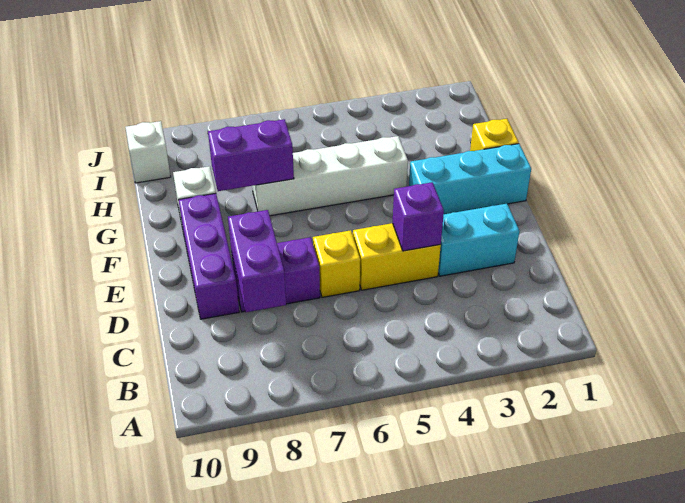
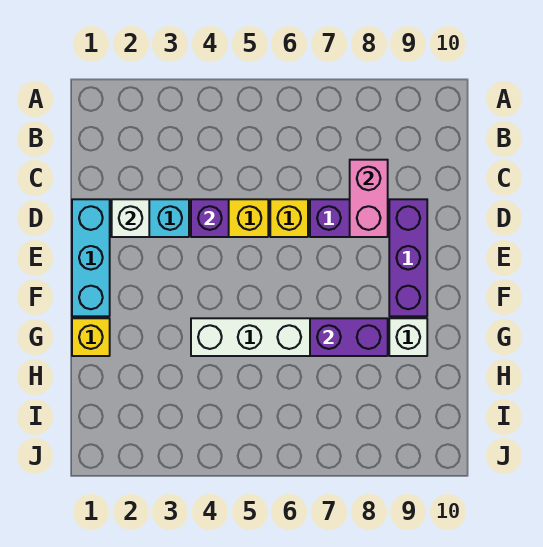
purple 1x2 brick [228,210,286,312] -> pink 1x2 brick [350,160,388,237]
cyan 1x3 brick [409,144,531,214] -> cyan 1x3 brick turned to [72,199,110,316]
white 1x1 brick [125,121,171,183] -> white 1x1 brick moved to [112,199,149,237]

